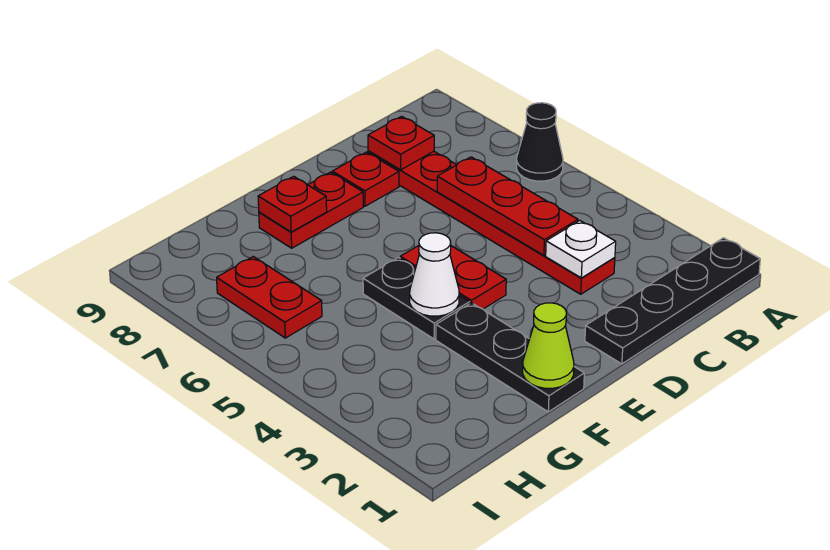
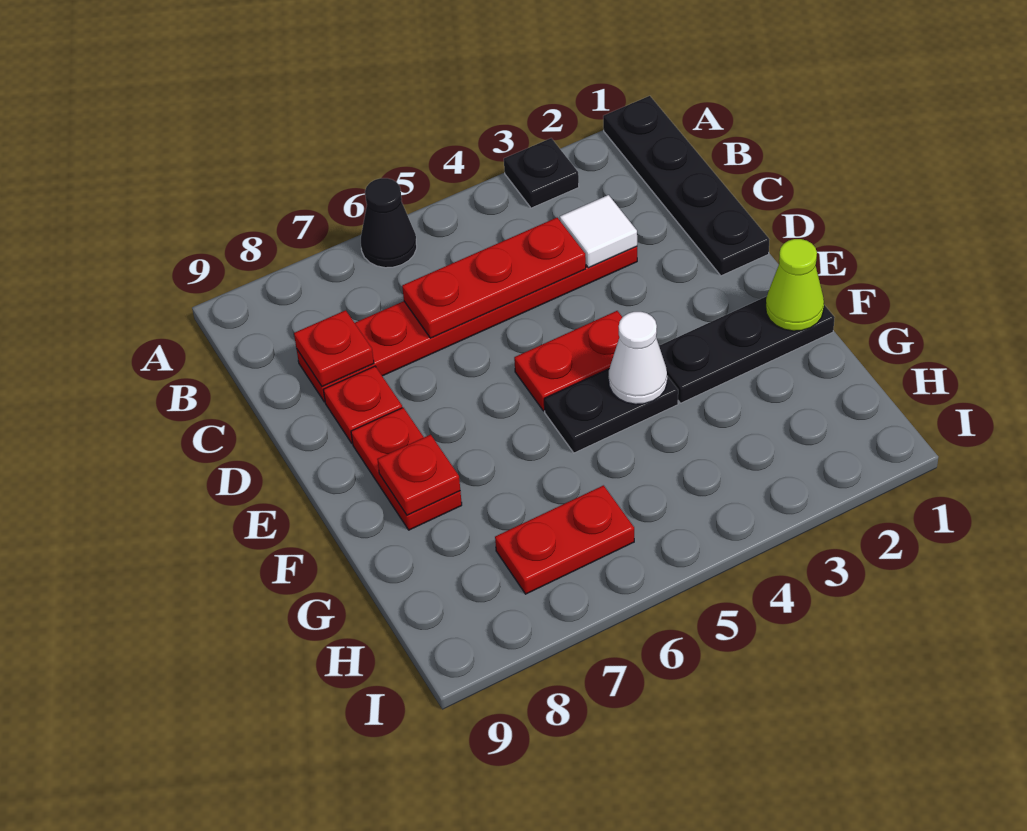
none -> black 1x1 plate [504,138,579,208]
white 1x1 plate [546,221,616,278] -> white 1x1 tile [560,195,637,268]

